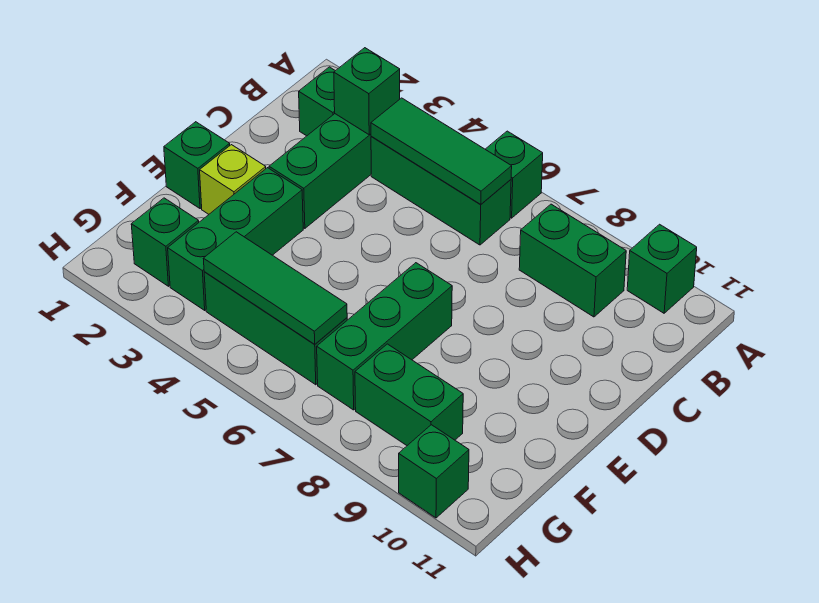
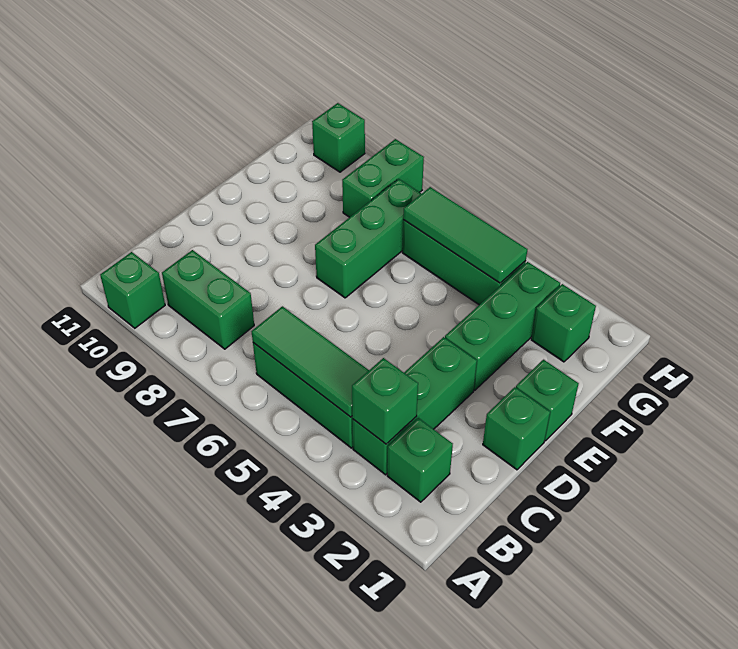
green 1x1 brick [485,131,543,218] -> green 1x1 brick moved to [483,387,550,470]
lime 1x1 brick [200,145,266,214] -> none
green 1x2 brick [355,344,463,445] -> green 1x2 brick turned to [342,139,424,217]

